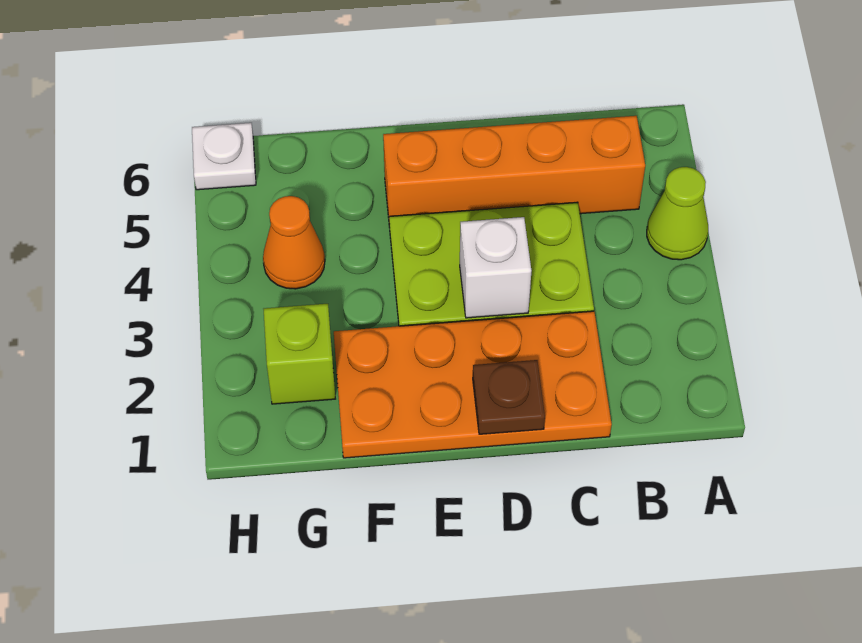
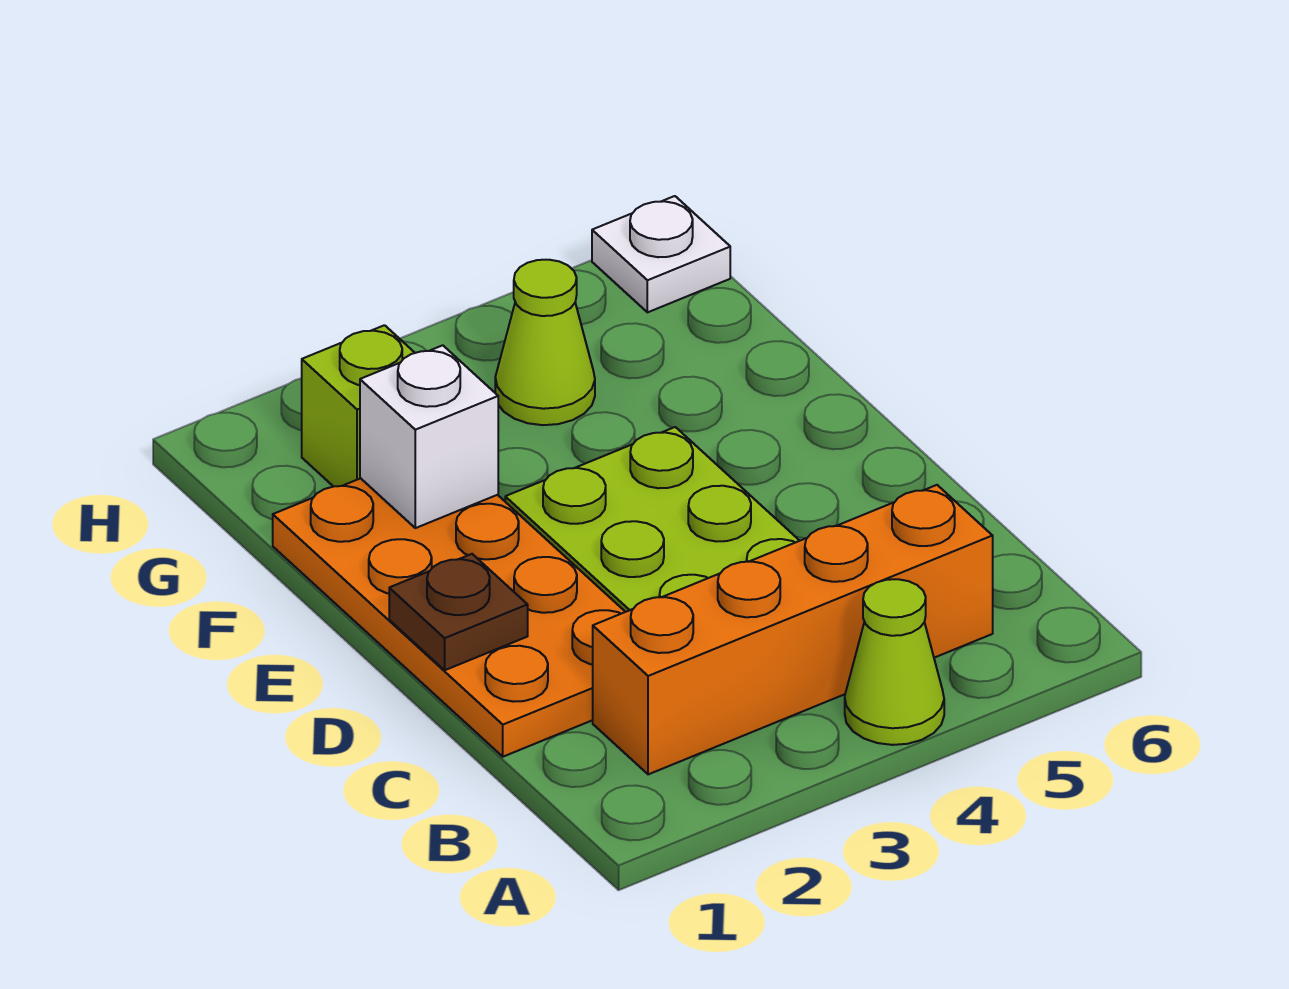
orange 1x4 brick [383,116,645,228] -> orange 1x4 brick turned to [593,485,993,774]
white 1x1 brick [460,217,531,318] -> white 1x1 brick moved to [360,345,498,528]
orange 1x1 cone [263,196,325,289] -> lime 1x1 cone [495,260,595,425]

